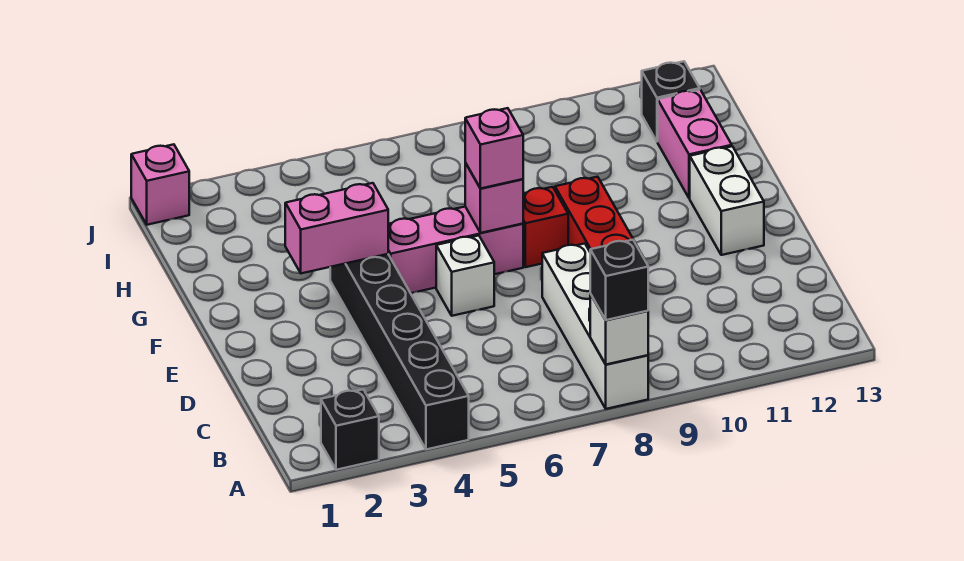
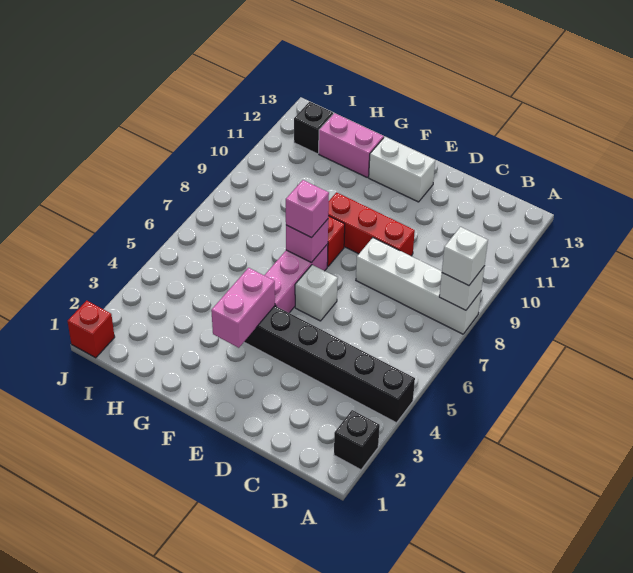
black 1x1 brick [590,240,648,320] -> white 1x1 brick [442,227,488,286]
pink 1x1 brick [131,144,189,225] -> red 1x1 brick [68,301,115,358]

